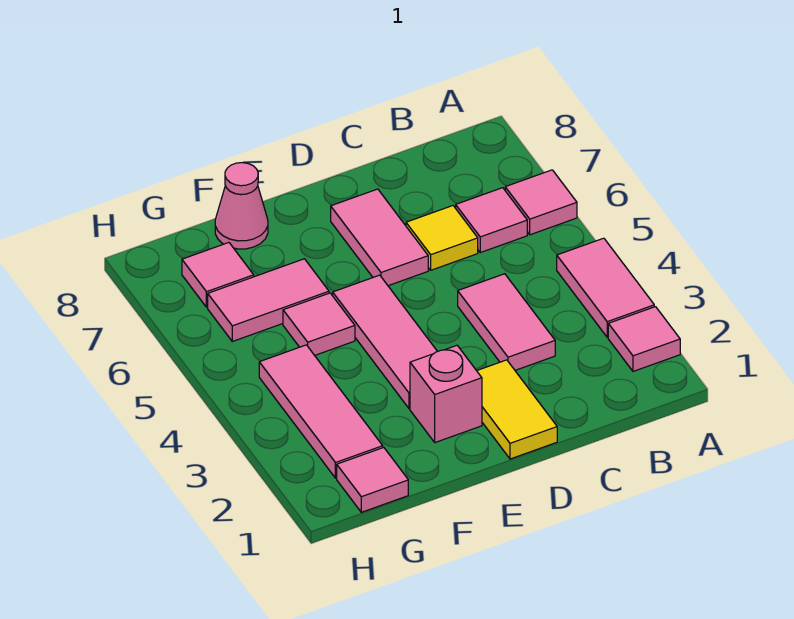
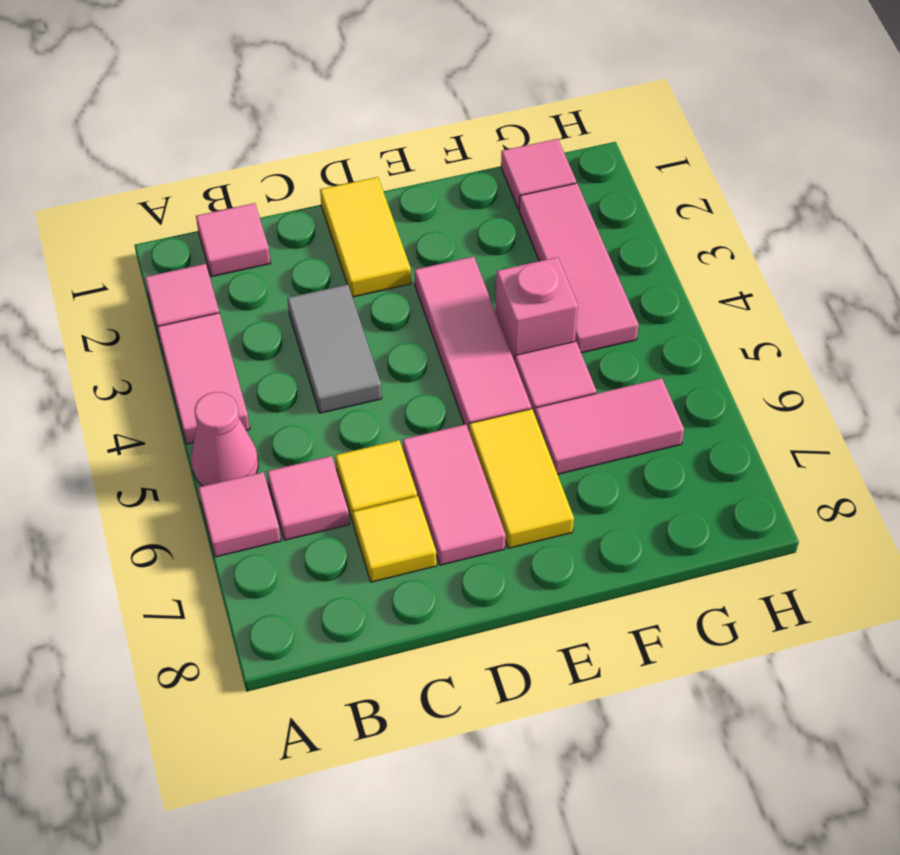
pink 1x2 tile [458,274,555,370] -> grey 1x2 tile [287,284,382,413]
none -> yellow 1x1 tile [353,496,437,582]
pink 1x1 brick [410,345,482,442] -> pink 1x1 brick moved to [496,257,578,362]
none -> yellow 1x2 tile [469,409,574,548]
pink 1x1 cone [215,163,268,249] -> pink 1x1 cone moved to [192,392,258,486]
pink 1x1 tile [182,243,254,307] -> pink 1x1 tile moved to [196,203,271,277]

